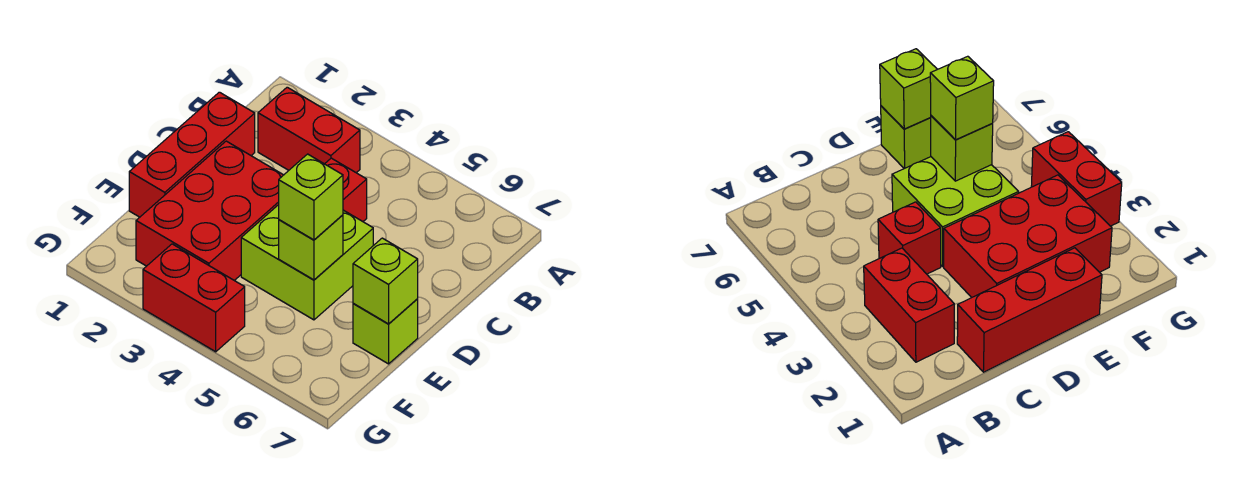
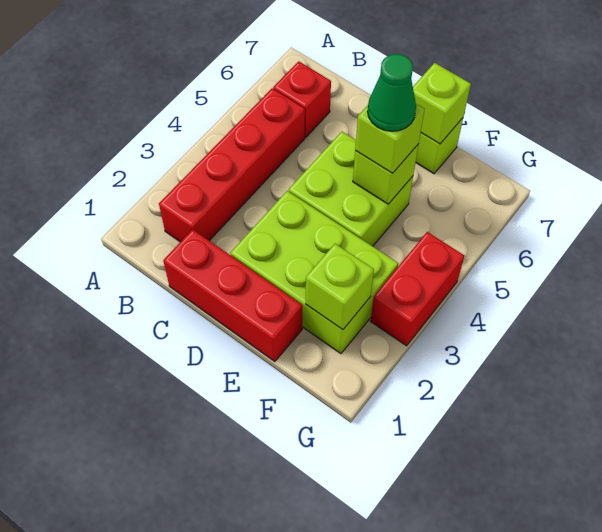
red 1x2 brick [258,87,360,173] -> red 1x4 brick [159,88,305,242]
red 1x1 brick [325,158,367,221] -> red 1x1 brick moved to [273,61,331,137]
red 2x3 brick [136,141,283,280] -> lime 2x3 brick [230,191,398,354]
none -> green 1x1 cone [367,54,416,131]
none -> lime 1x1 brick [306,244,374,330]

